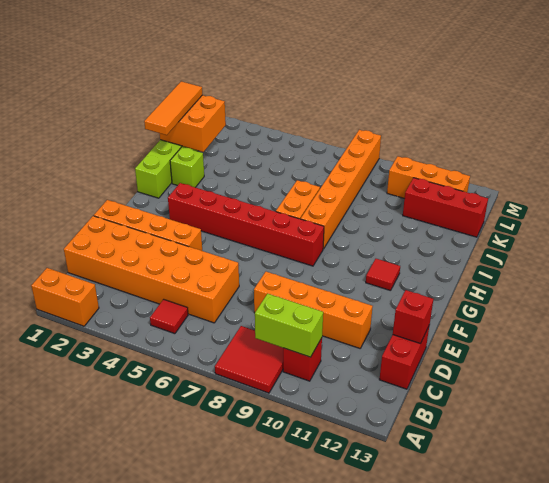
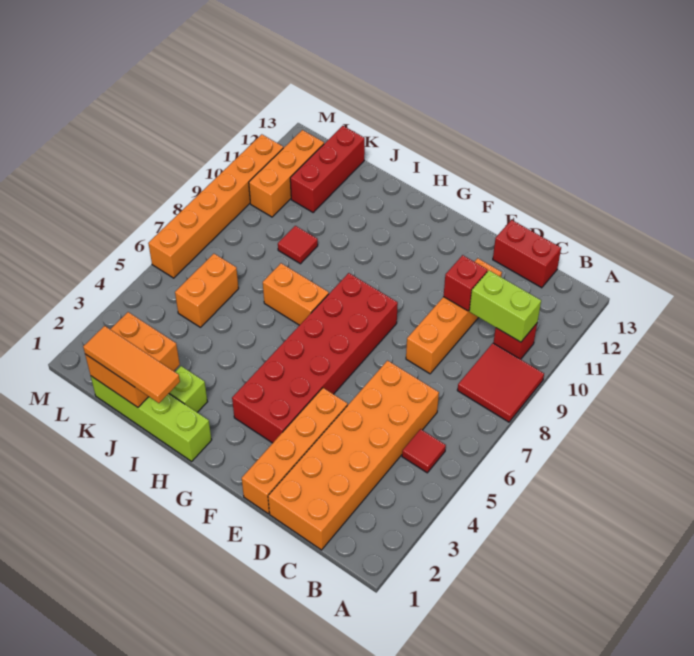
orange 1x2 brick [31,268,99,326] -> orange 1x2 brick moved to [175,254,239,327]
lime 1x2 brick [255,294,323,357] -> lime 1x2 brick turned to [469,271,541,342]
red 1x1 brick [393,290,433,344] -> red 1x1 brick moved to [443,255,487,311]
red 1x6 brick [168,183,324,266] -> red 2x6 brick [232,273,398,443]
red 1x1 tile [366,259,400,291] -> red 1x1 tile moved to [278,226,318,264]
orange 1x6 brick [301,130,381,249] -> orange 1x6 brick turned to [148,134,283,278]

